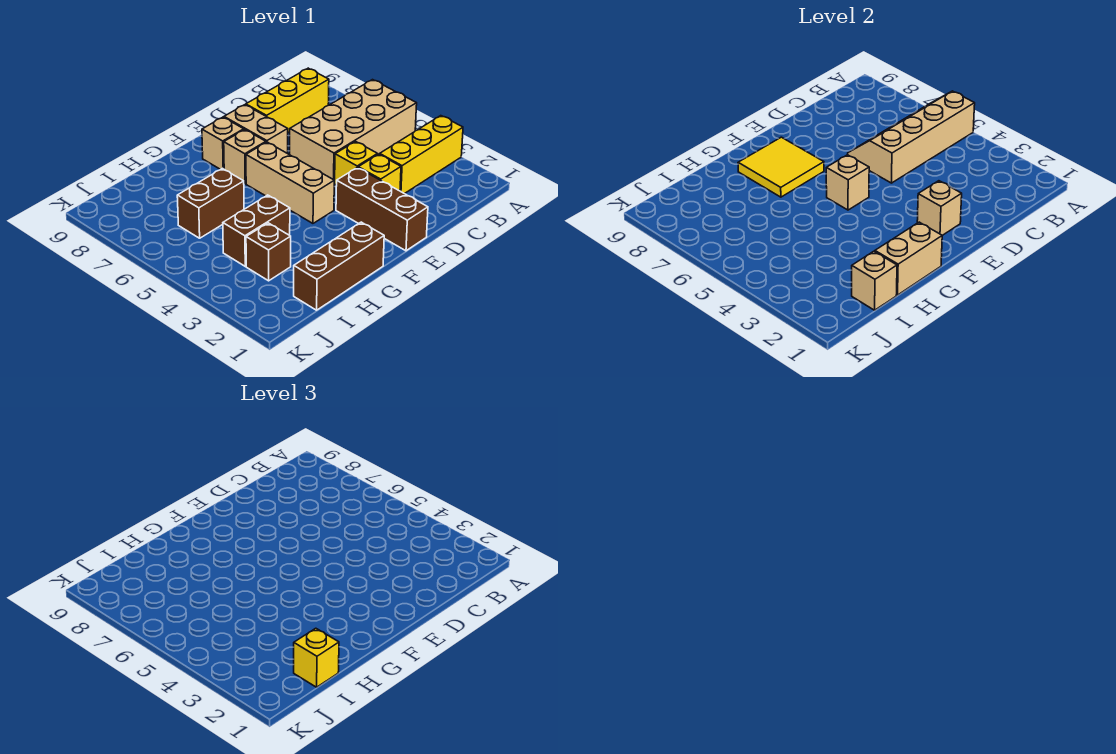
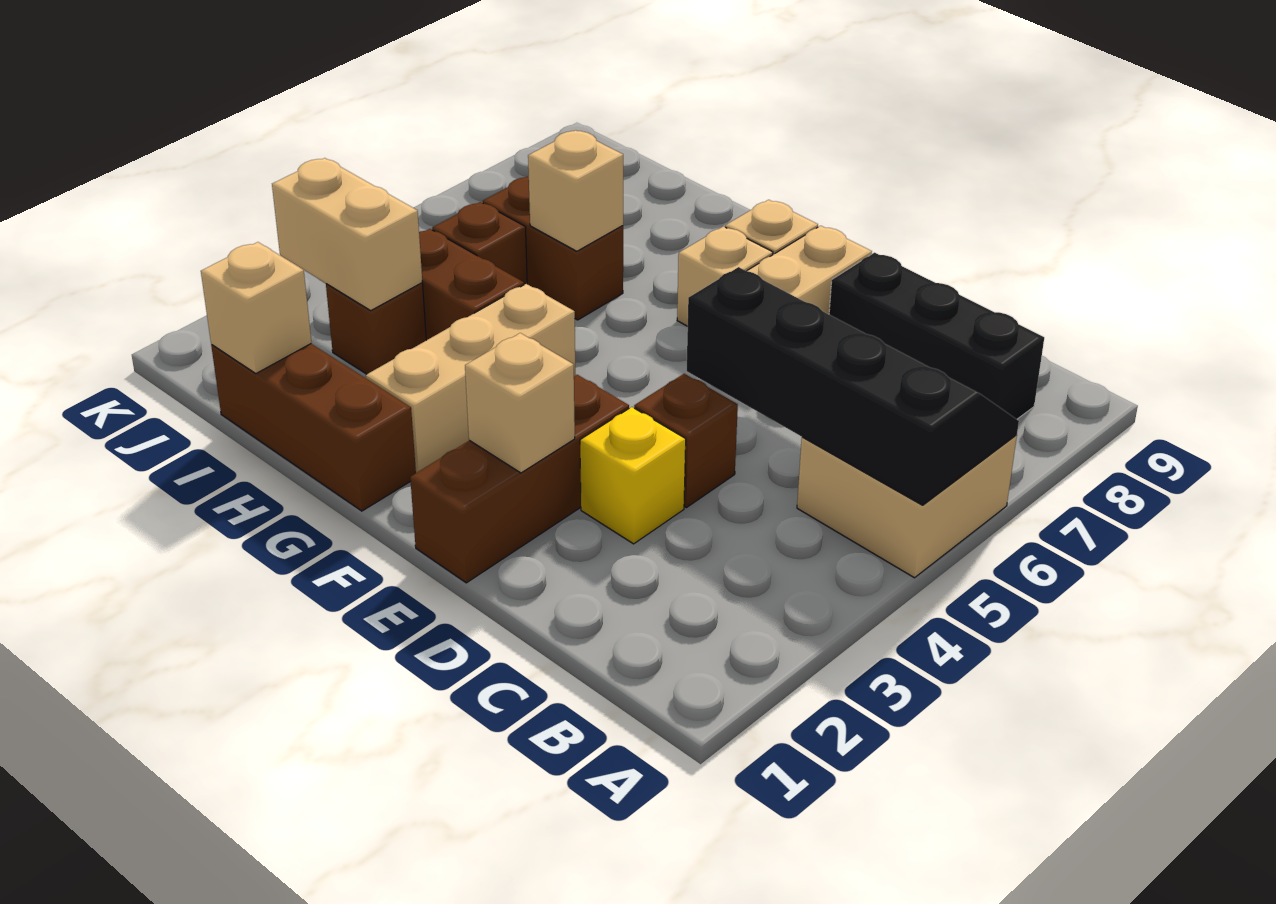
yellow 1x3 brick [380,116,463,194] -> none
tan 2x4 brick [290,80,417,182] -> tan 2x2 brick [797,435,1017,578]
tan 2x4 slope [848,91,975,183] -> black 2x4 slope [687,267,1019,505]
yellow 1x3 brick [246,68,329,132] -> black 1x3 brick [829,253,1044,419]
yellow 1x1 brick [334,141,378,185] -> brown 1x1 brick [634,374,738,508]
tan 1x3 brick [246,142,334,223] -> tan 1x3 brick moved to [366,284,576,473]
tan 1x1 brick [826,155,869,210] -> tan 1x1 brick moved to [528,130,623,251]
yellow 2x2 tile [738,137,824,197] -> none
tan 1x2 brick [875,222,942,295] -> tan 1x2 brick moved to [272,158,422,310]
yellow 1x1 brick [294,628,339,687] -> none
none -> brown 1x1 brick [432,202,527,285]

